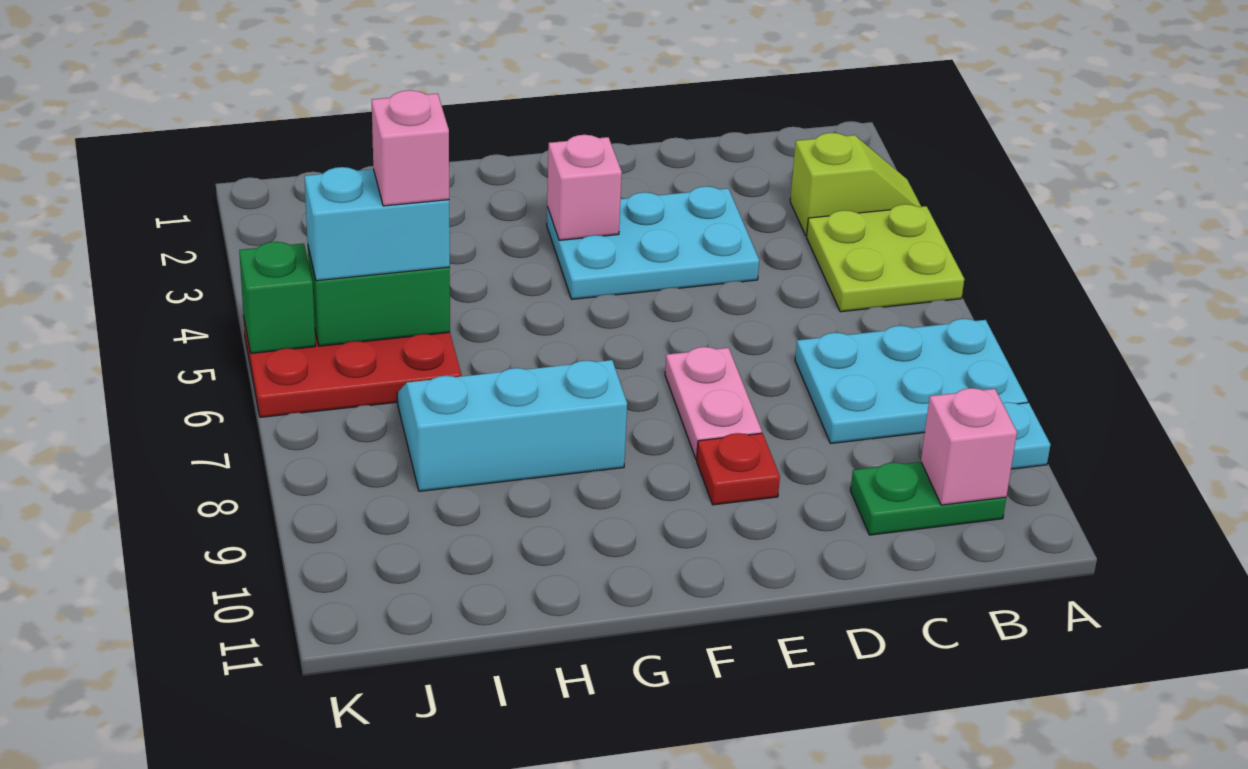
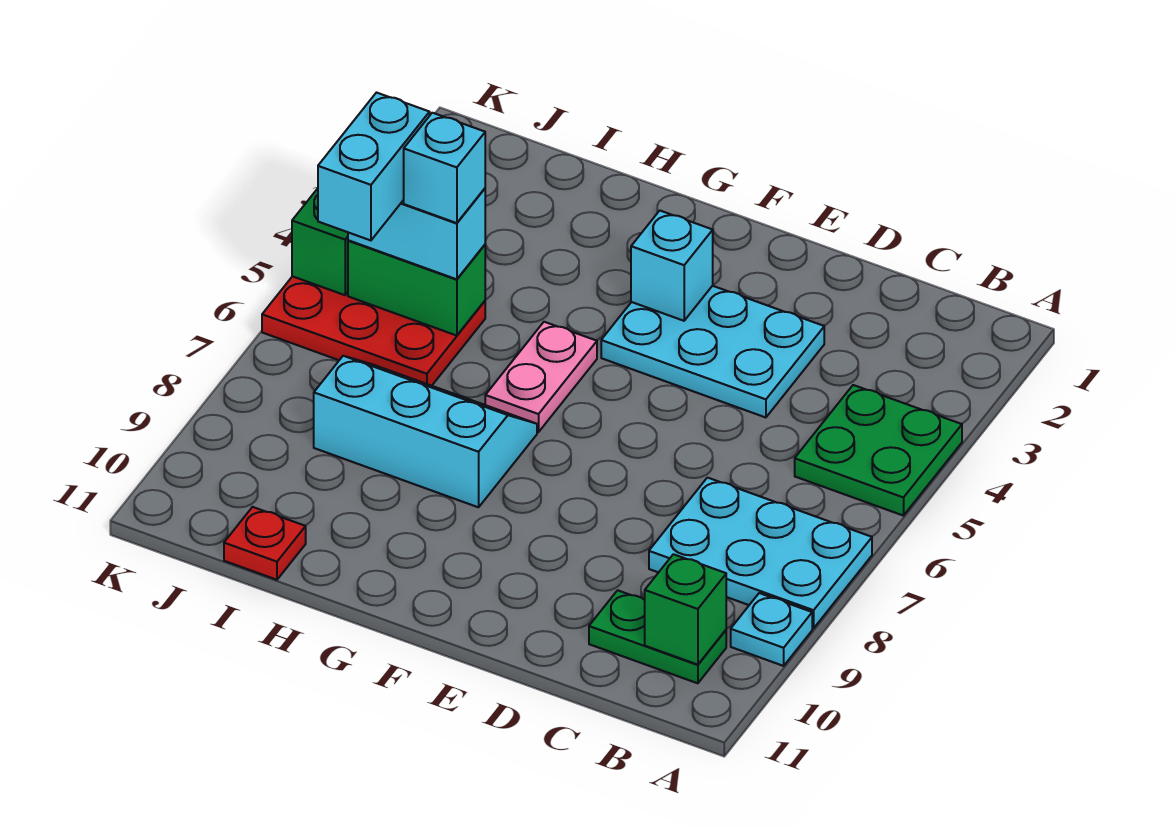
lime 1x2 slope [790,133,921,236] -> none
lime 2x2 plate [807,204,964,312] -> green 2x2 plate [795,385,962,516]
pink 1x1 brick [921,388,1017,505] -> green 1x1 brick [645,554,726,665]
pink 1x2 plate [665,347,762,459] -> pink 1x2 plate moved to [485,322,597,432]
red 1x1 plate [697,433,780,505] -> red 1x1 plate moved to [224,507,306,580]
pink 1x1 brick [547,135,622,240] -> cyan 1x1 brick [631,211,713,321]
pink 1x1 brick [372,90,449,206] -> cyan 1x1 brick [404,113,485,223]
none -> cyan 1x2 brick [318,93,430,240]

